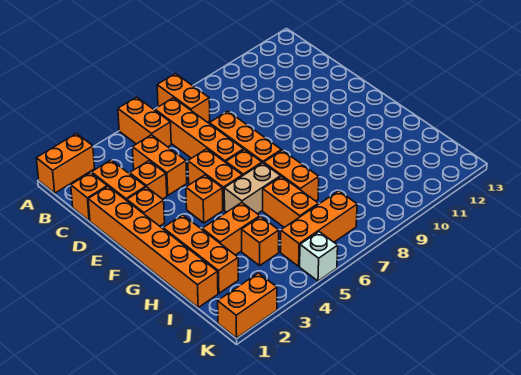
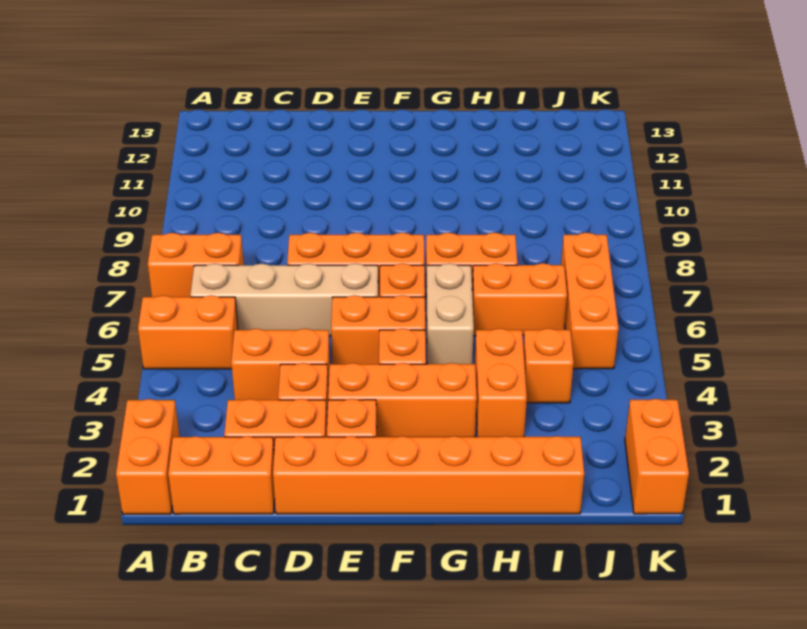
orange 1x4 brick [155,98,244,162] -> tan 1x4 brick [190,263,378,336]
orange 1x1 brick [71,173,107,221] -> orange 1x2 brick [168,436,275,514]
orange 1x3 brick [163,215,238,293] -> orange 1x3 brick moved to [328,363,477,437]
white 1x1 brick [300,232,338,281] -> none

